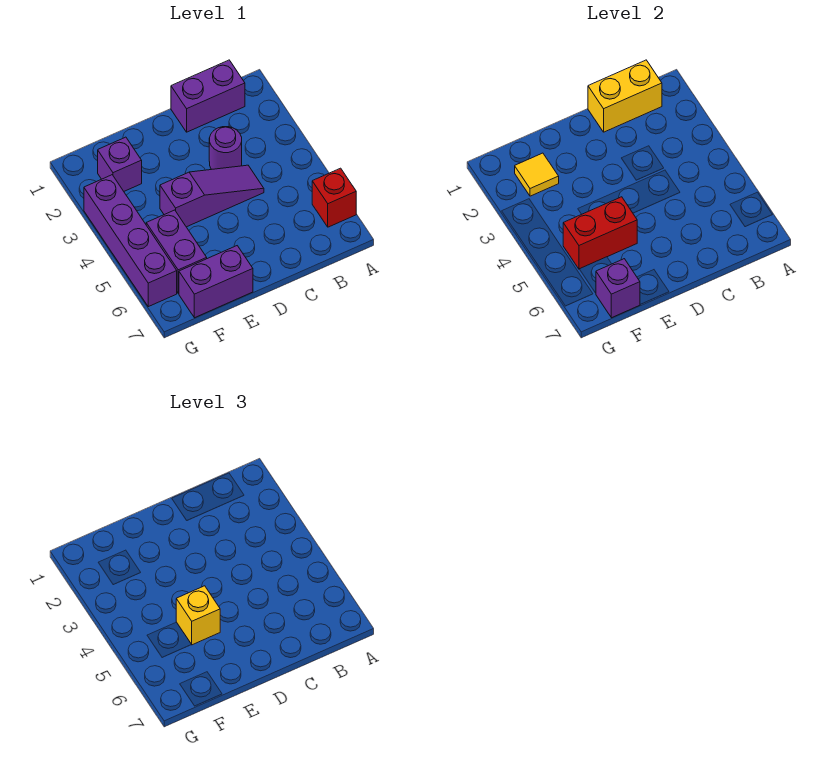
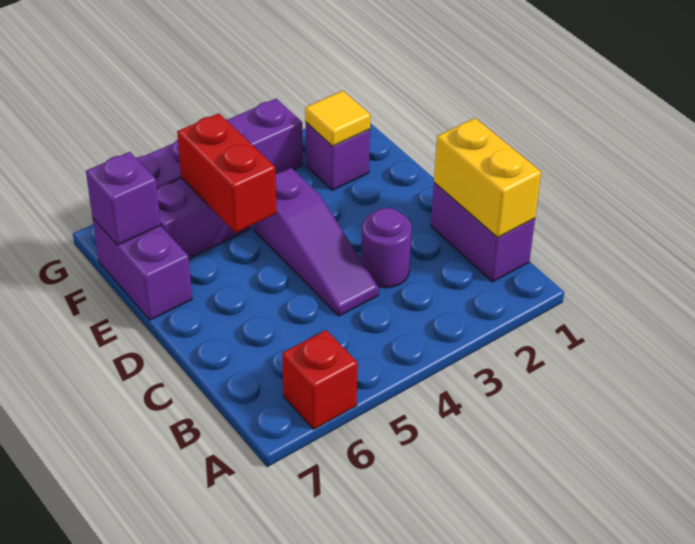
yellow 1x1 brick [176,586,220,645] -> none

